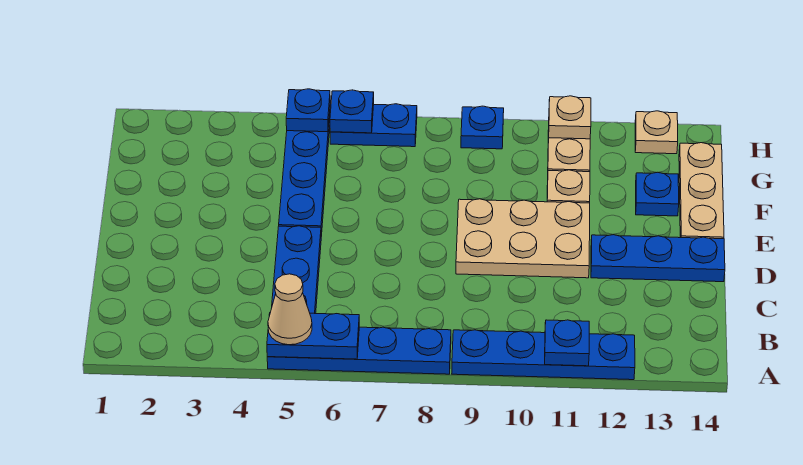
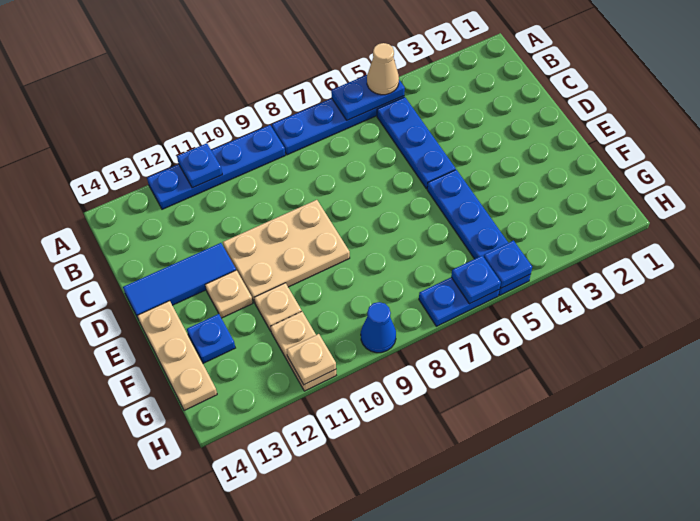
blue 1x3 plate [591,235,725,282] -> blue 1x3 tile [123,243,236,318]
blue 1x1 plate [461,106,504,149] -> blue 1x1 cone [361,302,396,353]
tan 1x1 plate [635,111,678,154] -> tan 1x1 plate moved to [205,270,253,318]

